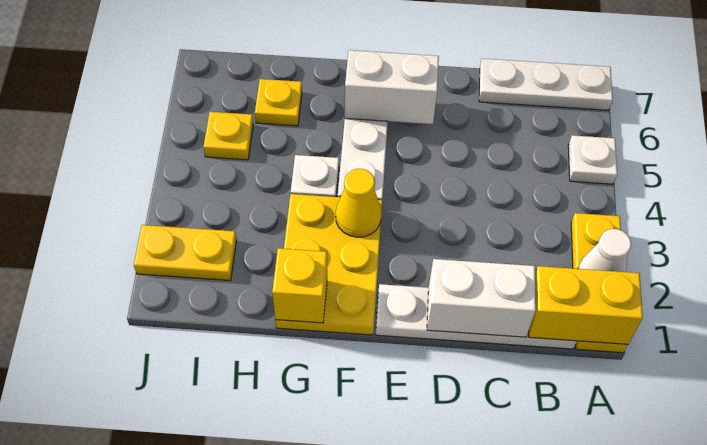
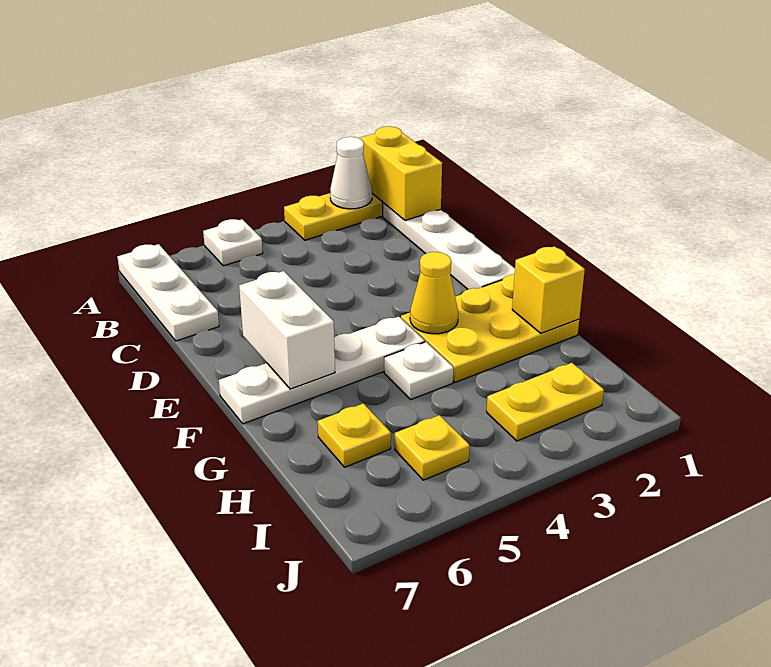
white 1x2 brick [427,259,536,337] -> none
yellow 1x2 plate [134,225,237,281] -> yellow 1x2 plate turned to [487,363,604,441]

